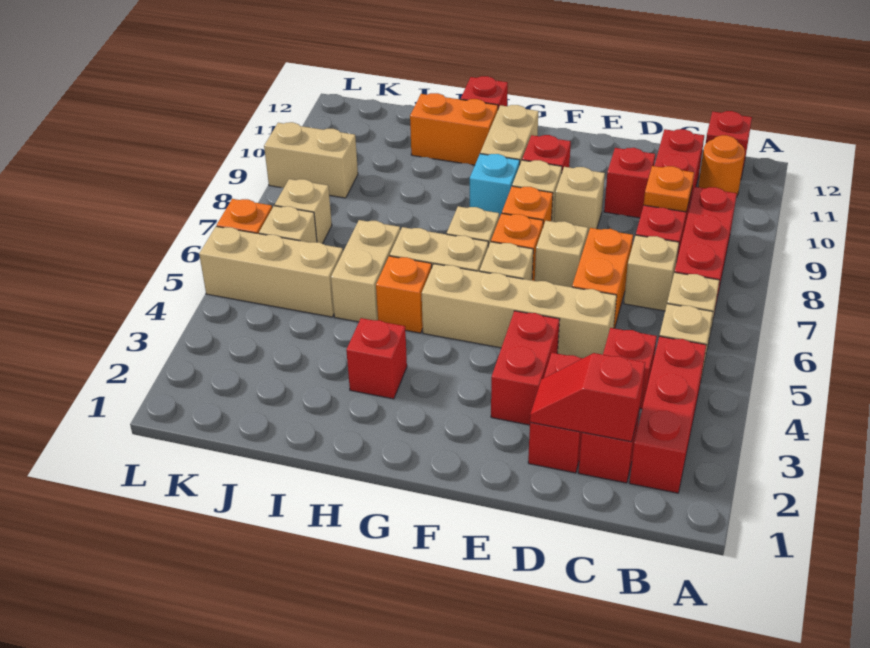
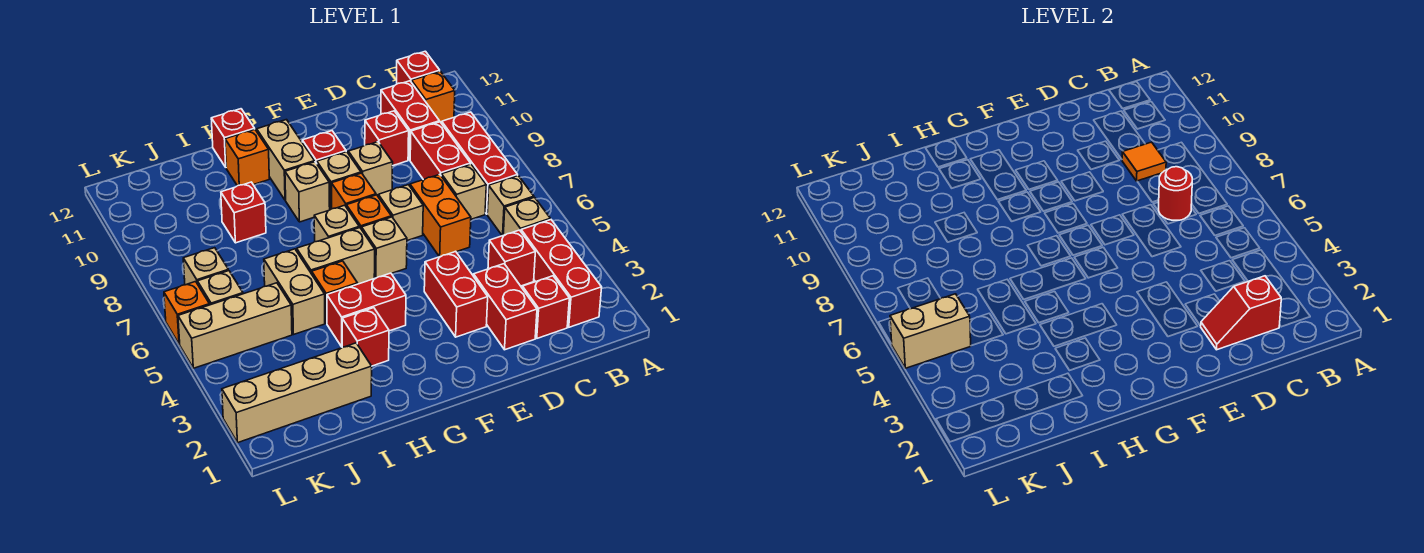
orange 1x1 round brick [698,135,745,197] -> orange 1x1 brick [412,71,455,123]
none -> red 1x1 round brick [1159,167,1192,220]
orange 1x1 plate [644,166,694,212] -> orange 1x1 tile [1122,142,1166,181]
tan 1x4 brick [422,264,617,358] -> tan 1x4 brick moved to [222,343,372,443]
none -> red 1x2 brick [327,273,406,347]
cyan 1x1 brick [470,154,520,218] -> tan 1x1 brick [285,162,330,222]
orange 1x2 brick [410,93,498,165] -> orange 1x1 brick [225,130,269,186]
none -> red 1x1 brick [221,182,266,243]
tan 1x2 brick [264,122,358,198] -> tan 1x2 brick moved to [890,294,971,368]

